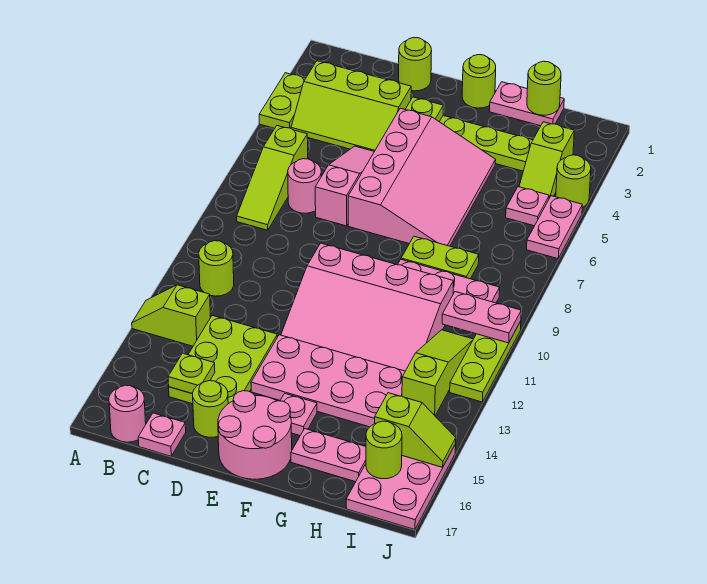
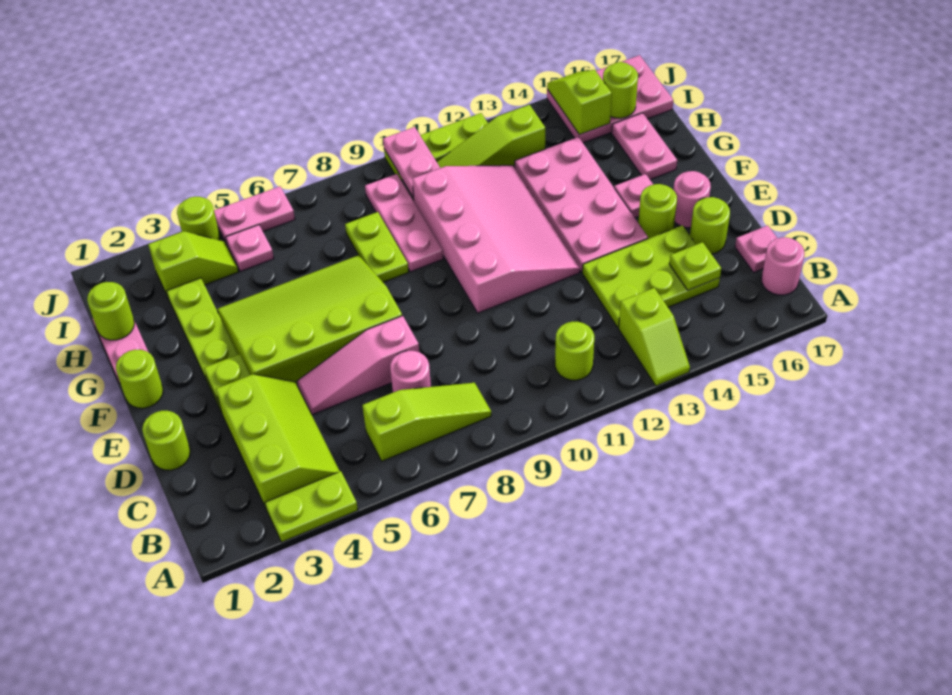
pink 3x4 slope [348,108,496,246] -> lime 3x4 slope [217,255,402,385]
none -> lime 1x1 round brick [638,184,677,239]
pink 2x2 round brick [218,391,292,479] -> pink 1x1 round brick [673,171,711,228]

